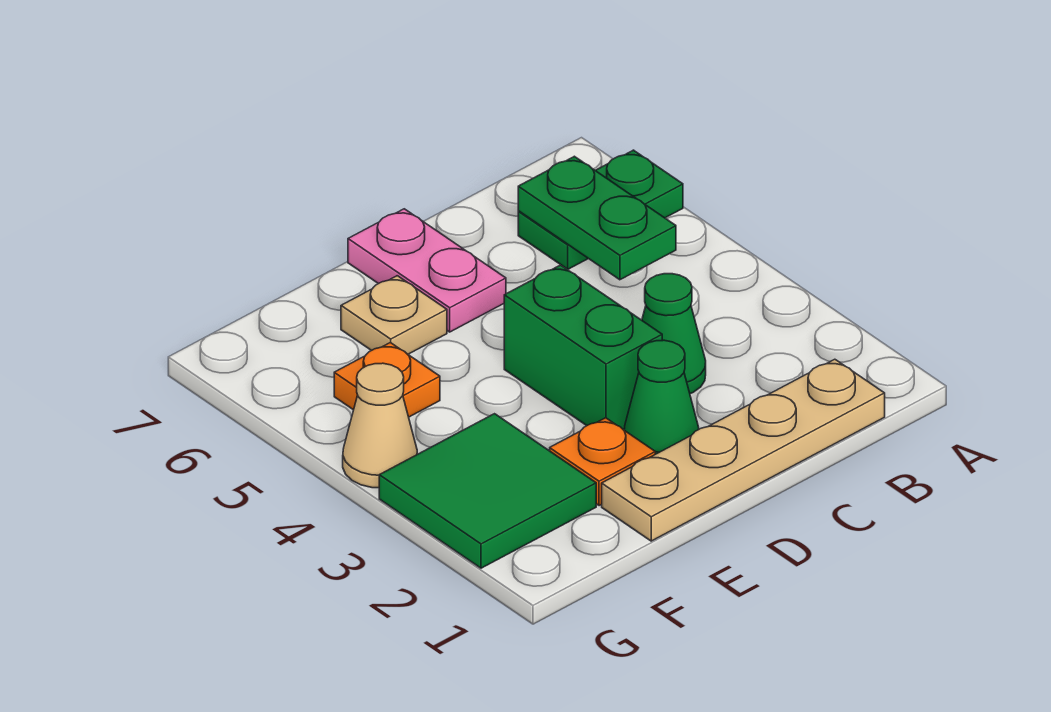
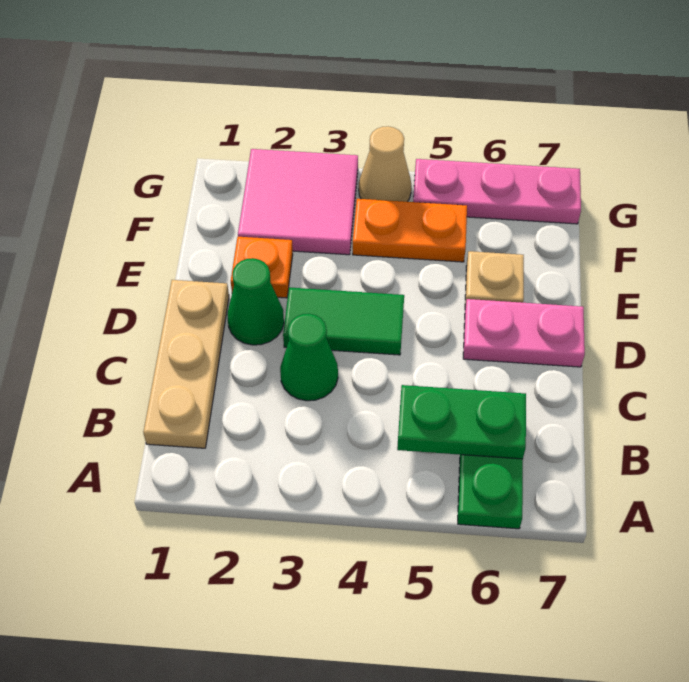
tan 1x4 plate [602,359,885,541] -> tan 1x3 plate [143,280,229,448]
green 1x2 brick [504,265,662,430] -> green 1x2 tile [283,287,404,355]
green 2x2 tile [379,414,596,568] -> pink 2x2 tile [238,149,358,255]
orange 1x1 plate [334,343,440,417] -> orange 1x2 plate [353,199,467,262]
none -> pink 1x3 plate [413,159,581,224]

